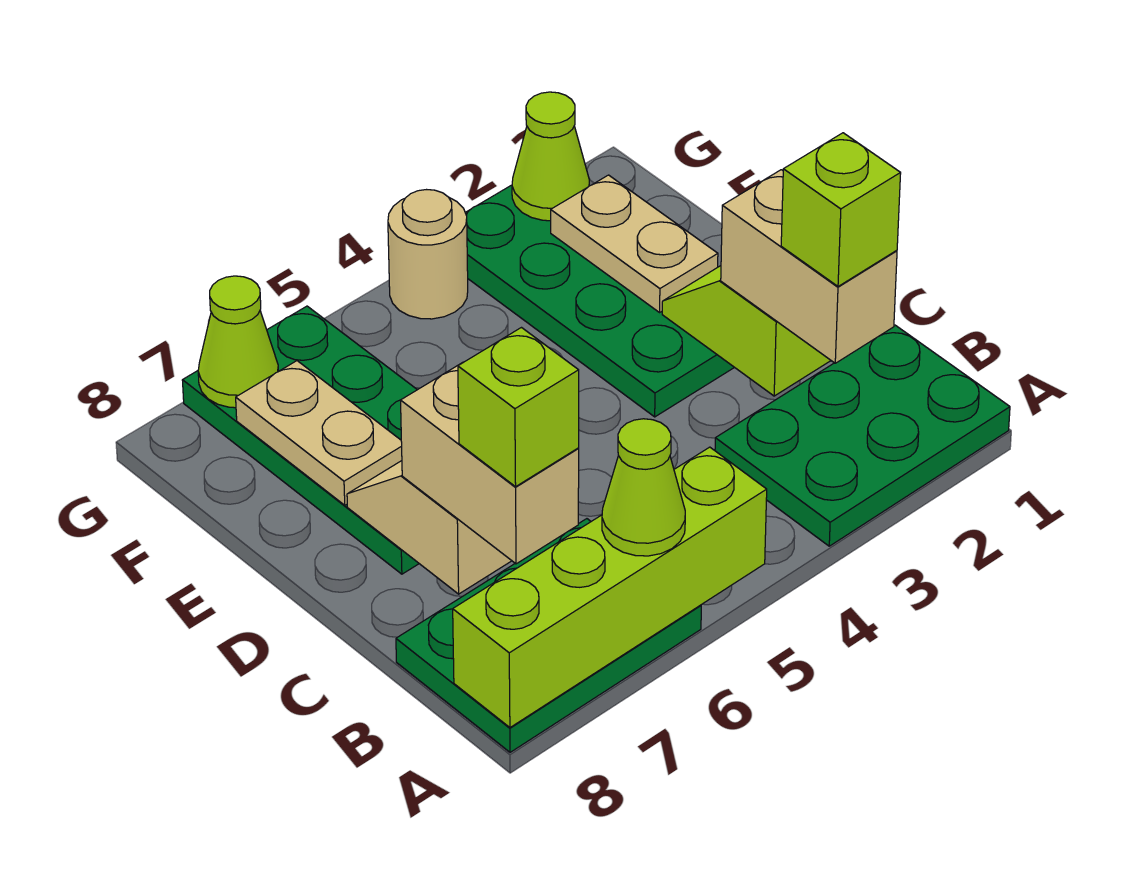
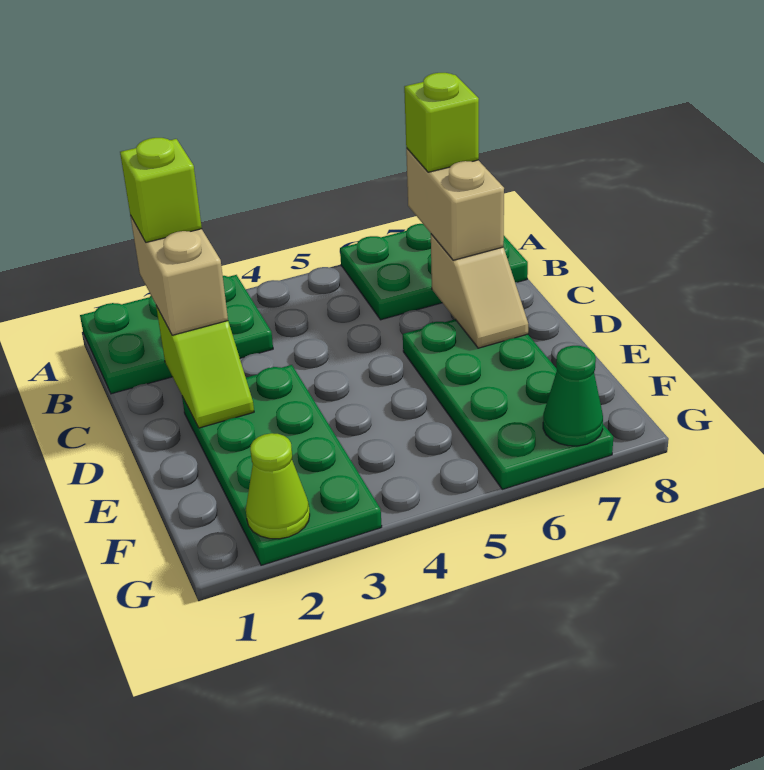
lime 1x4 brick [453,447,767,727] -> none
lime 1x1 cone [602,419,685,556] -> none
tan 1x2 plate [551,175,718,312] -> none
tan 1x2 plate [236,361,402,505] -> none
tan 1x1 round brick [388,190,468,319] -> none
lime 1x1 cone [198,276,279,408] -> green 1x1 cone [543,346,603,446]

